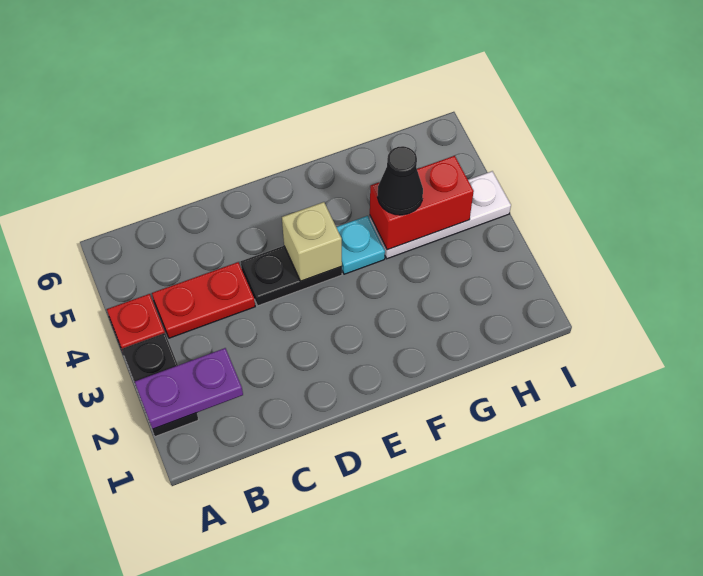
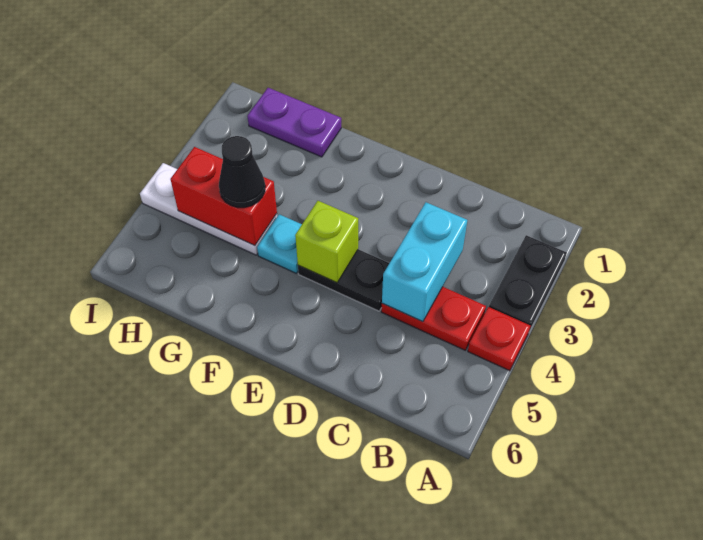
purple 1x2 plate [135,348,243,429] -> purple 1x2 plate moved to [248,88,341,157]
none -> cyan 1x2 brick [382,202,467,322]
tan 1x1 brick [282,202,342,281] -> lime 1x1 brick [295,201,358,283]

